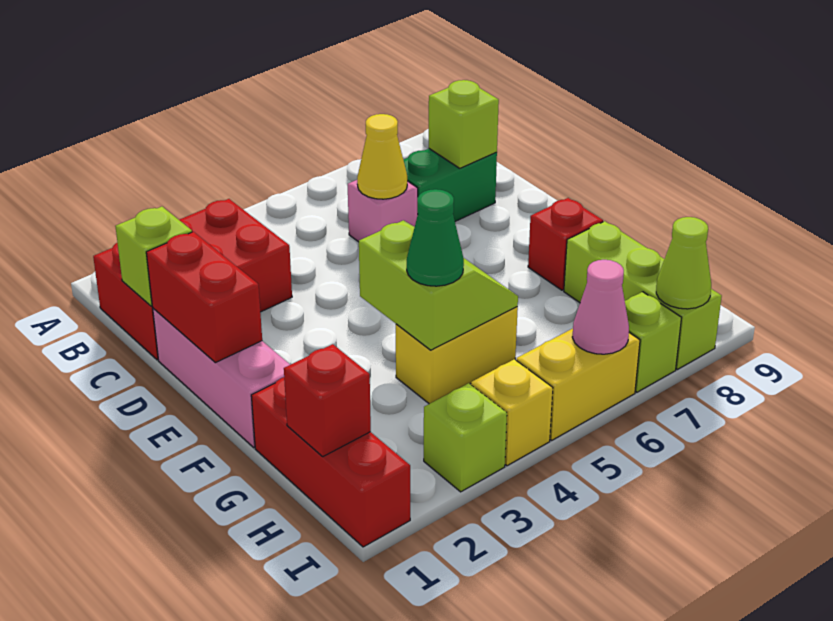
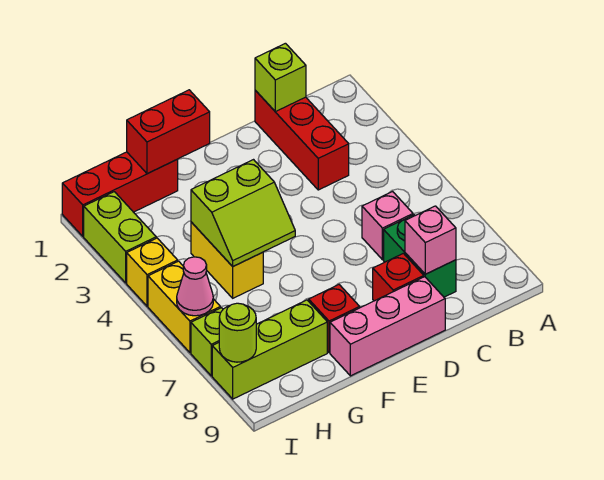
red 2x3 brick [93,199,292,360] -> red 1x3 brick [255,90,349,190]
yellow 1x1 cone [357,114,407,199] -> none
lime 1x1 brick [429,80,499,168] -> pink 1x1 brick [405,206,456,274]
pink 1x3 brick [153,308,290,447] -> pink 1x3 brick moved to [330,277,445,376]
red 1x2 brick [146,232,262,363] -> red 1x2 brick moved to [127,90,210,174]
green 1x1 cone [407,189,464,286] -> none
red 1x1 brick [284,344,371,456] -> red 1x1 brick moved to [373,253,424,301]
lime 1x1 brick [424,383,507,492] -> lime 1x2 brick [84,192,156,283]
lime 1x1 cone [656,217,711,309] -> lime 1x1 round brick [219,303,256,362]

